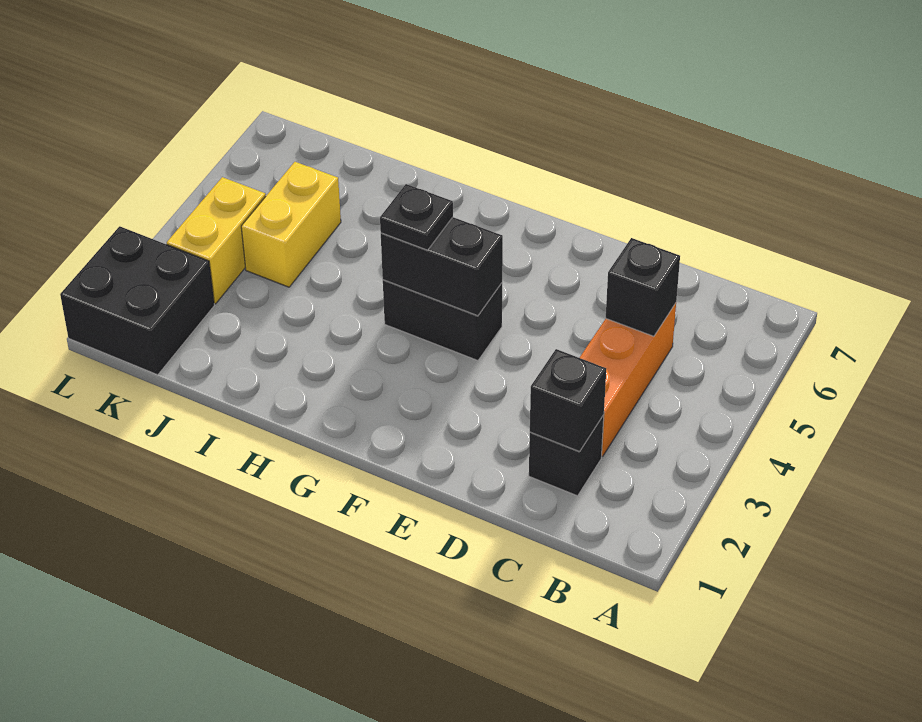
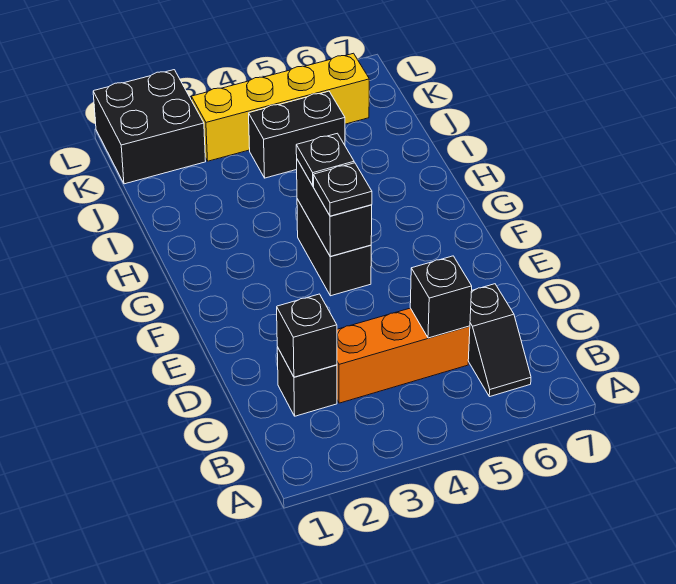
none -> black 1x2 slope [468,284,531,397]
none -> black 1x1 plate [313,163,372,216]
yellow 1x2 brick [241,162,341,287] -> black 1x2 brick [249,91,345,178]
yellow 1x2 brick [167,177,266,304] -> yellow 1x4 brick [191,53,369,161]

